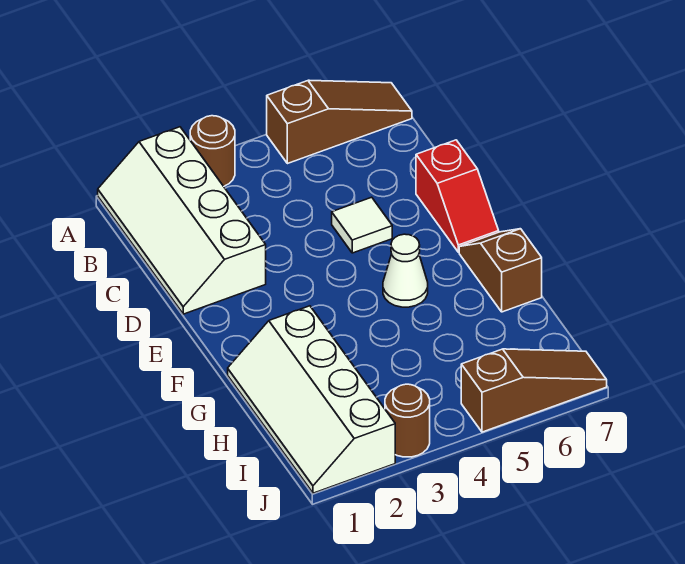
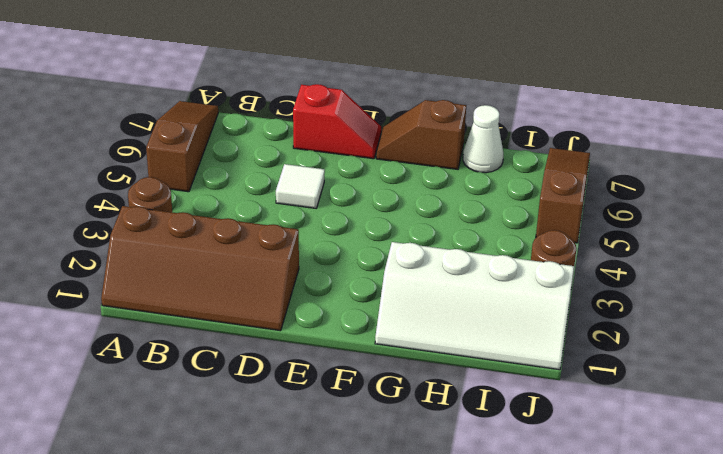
white 2x4 slope [98,127,266,314] -> brown 2x4 slope [101,206,299,331]
white 1x1 cone [383,234,428,307] -> white 1x1 cone moved to [463,105,503,173]

